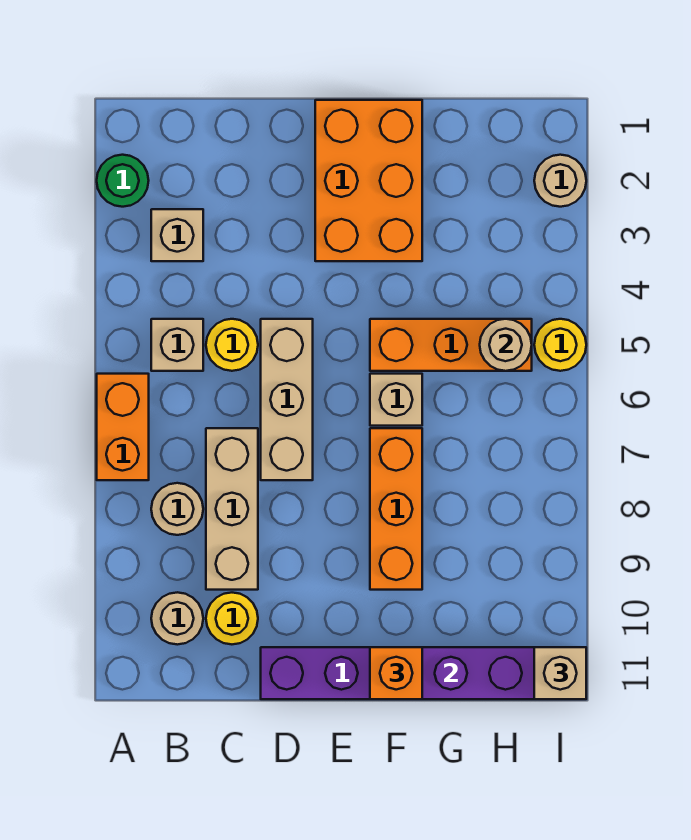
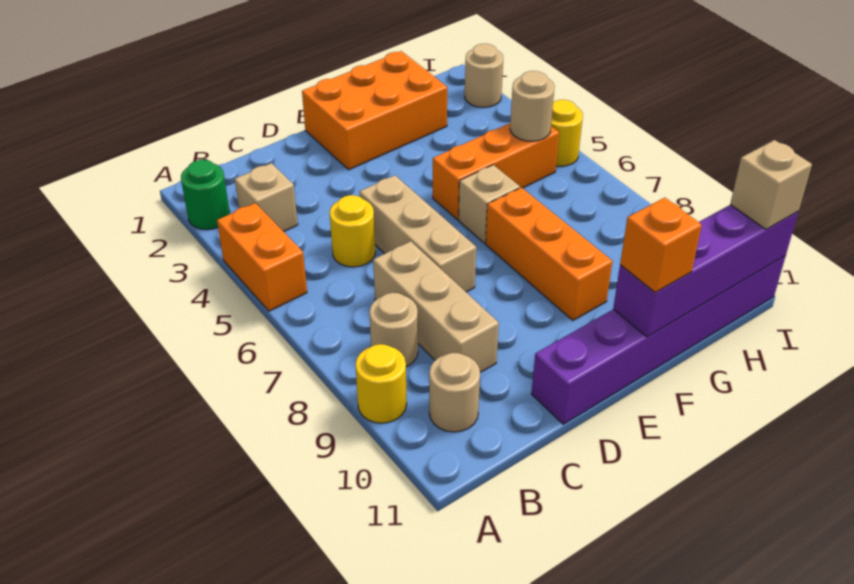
orange 1x2 brick [97,374,149,480] -> orange 1x2 brick moved to [217,203,307,311]
tan 1x1 brick [151,319,203,371] -> none
yellow 1x1 round brick [206,593,258,644] -> yellow 1x1 round brick moved to [355,344,407,423]
orange 2x3 brick [315,100,422,261] -> orange 2x3 brick turned to [302,51,447,170]

